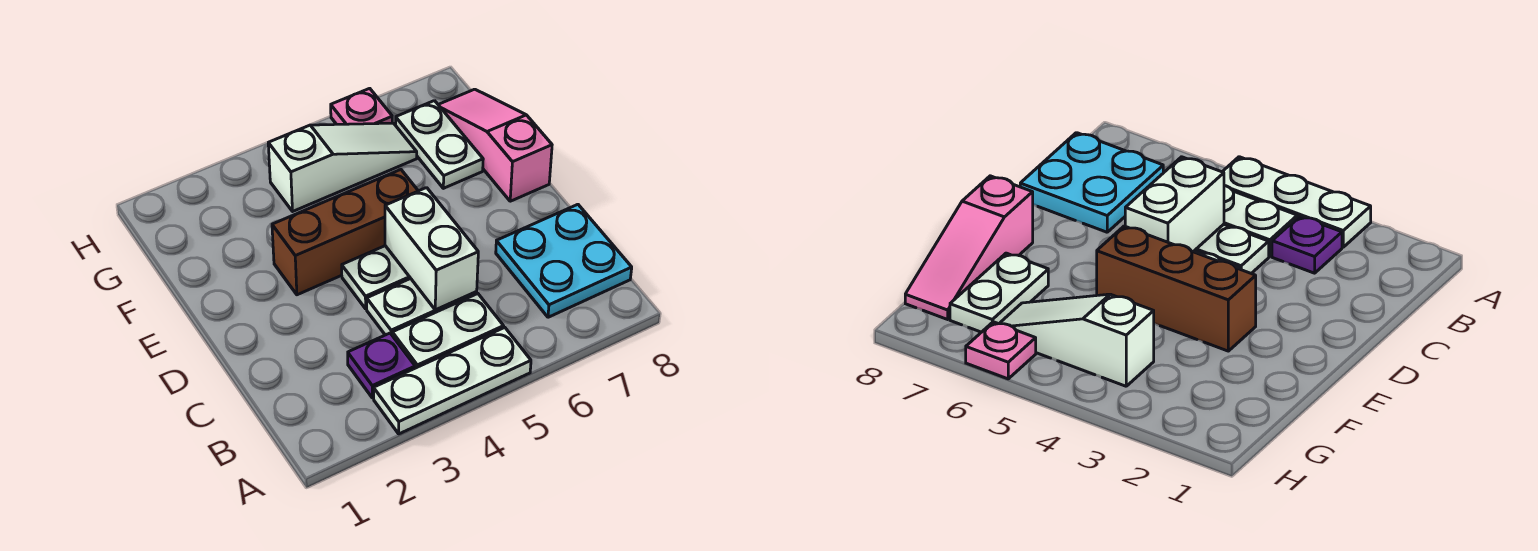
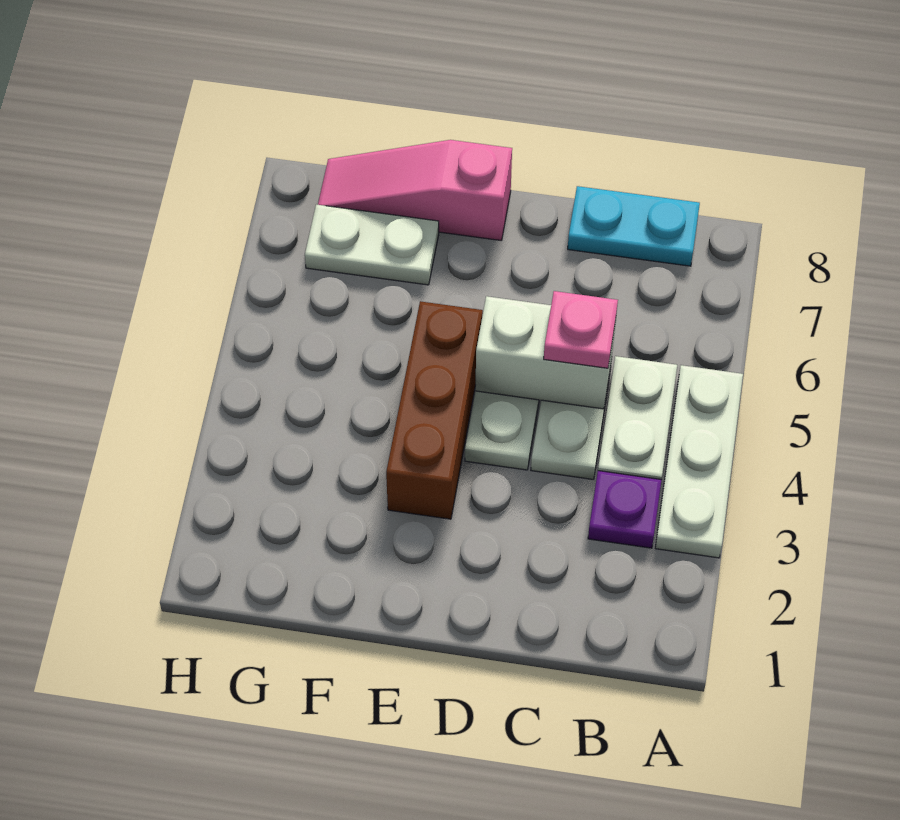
cyan 2x2 plate [496,204,632,317] -> cyan 1x2 plate [568,186,700,266]
white 1x3 slope [268,123,417,211] -> none
pink 1x1 plate [331,88,392,124] -> pink 1x1 plate moved to [544,291,618,368]

